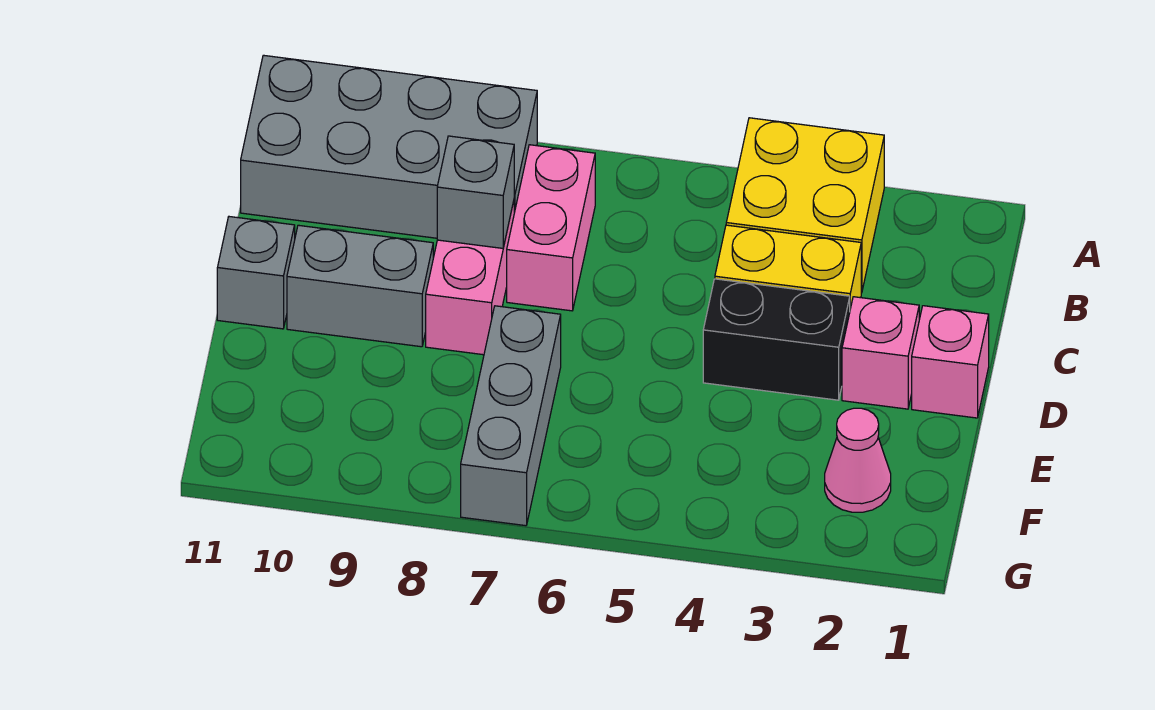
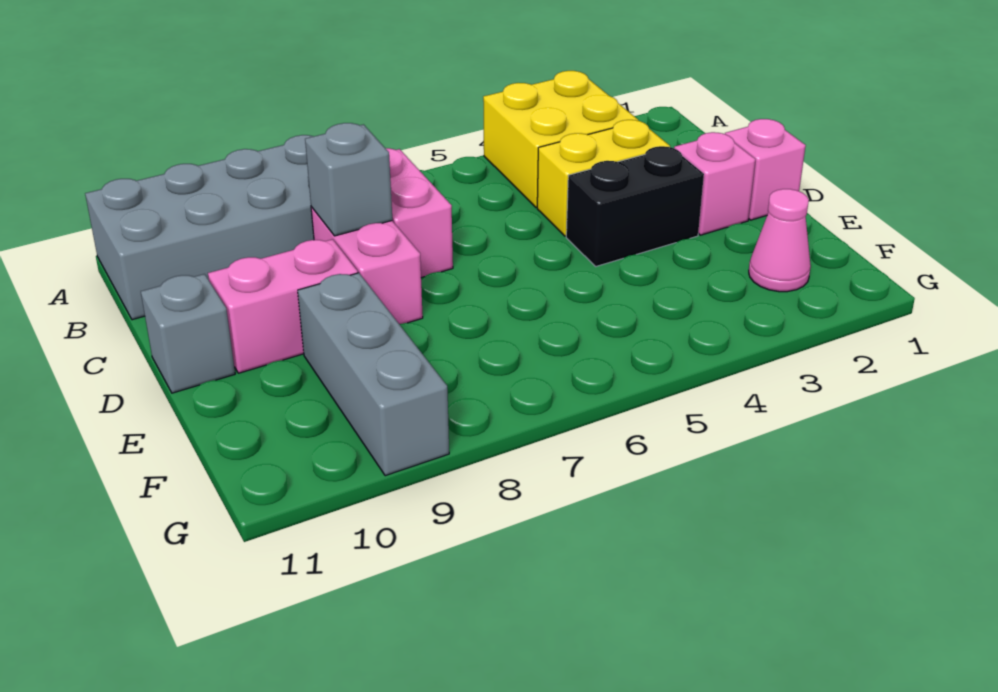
grey 1x2 brick [287,225,433,347] -> pink 1x2 brick [208,239,358,373]
grey 1x3 brick [461,306,561,526] -> grey 1x3 brick moved to [298,273,449,476]

